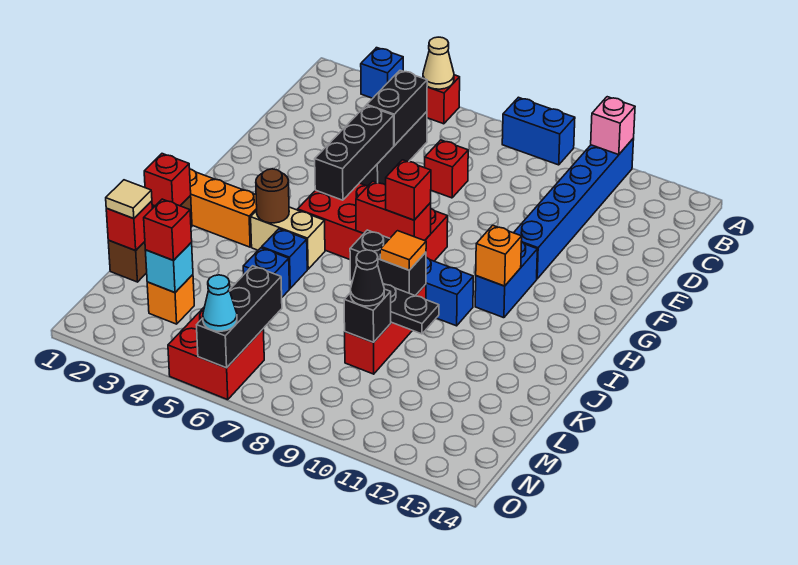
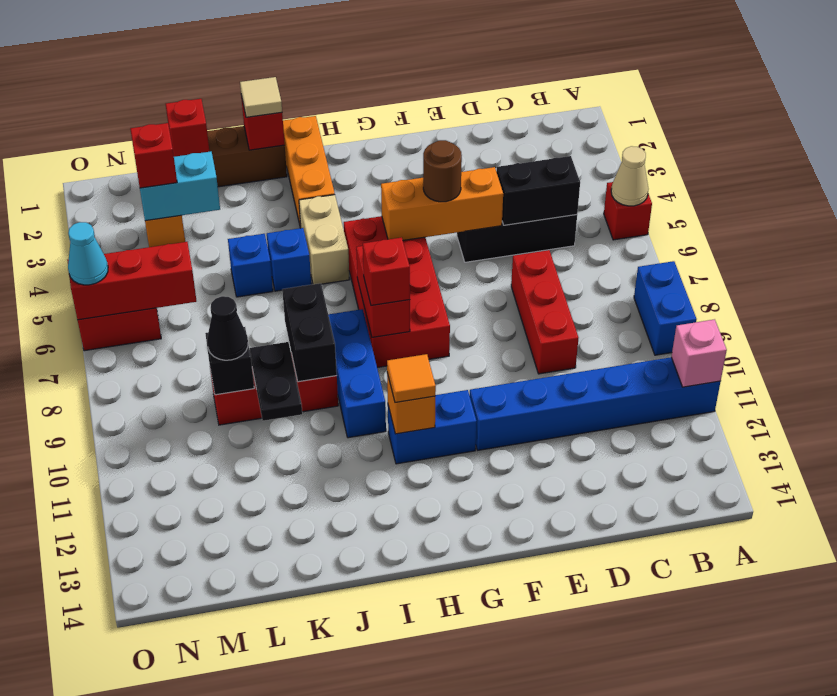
blue 1x1 brick [361,48,403,98] -> none
red 1x1 brick [425,140,468,198] -> red 1x3 brick [511,250,578,374]
black 1x3 brick [315,105,394,200] -> orange 1x3 brick [381,167,503,240]
brown 1x1 round brick [256,169,289,223] -> brown 1x1 round brick moved to [423,140,462,202]
orange 1x1 tile [380,231,426,270] -> orange 1x1 tile moved to [387,354,436,403]
tan 1x1 tile [106,180,152,219] -> tan 1x1 tile moved to [240,77,282,117]
cyan 1x1 brick [145,243,193,293] -> cyan 1x2 brick [140,151,220,221]
black 1x3 brick [197,266,282,368] -> red 1x3 brick [67,242,196,320]

